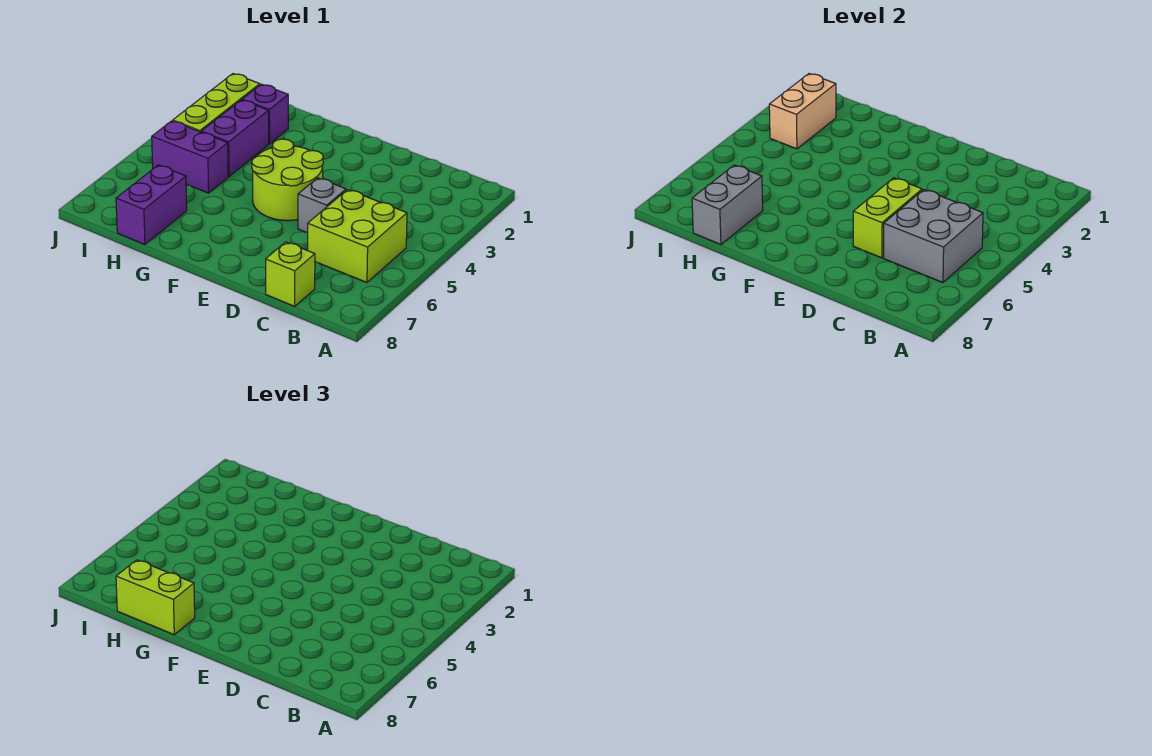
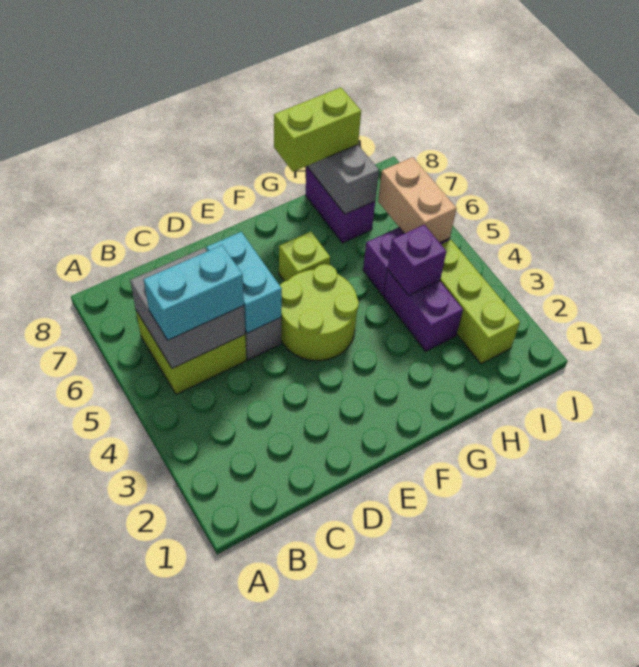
none -> cyan 1x2 brick [144,245,244,340]
lime 1x1 brick [266,242,315,306] -> lime 1x1 brick moved to [279,232,330,281]
lime 1x2 brick [853,178,922,258] -> cyan 1x2 brick [206,232,282,333]
purple 1x1 brick [242,84,288,144] -> purple 1x1 brick moved to [388,225,446,296]
tan 1x2 brick [769,74,836,149] -> tan 1x2 brick moved to [378,157,456,243]

